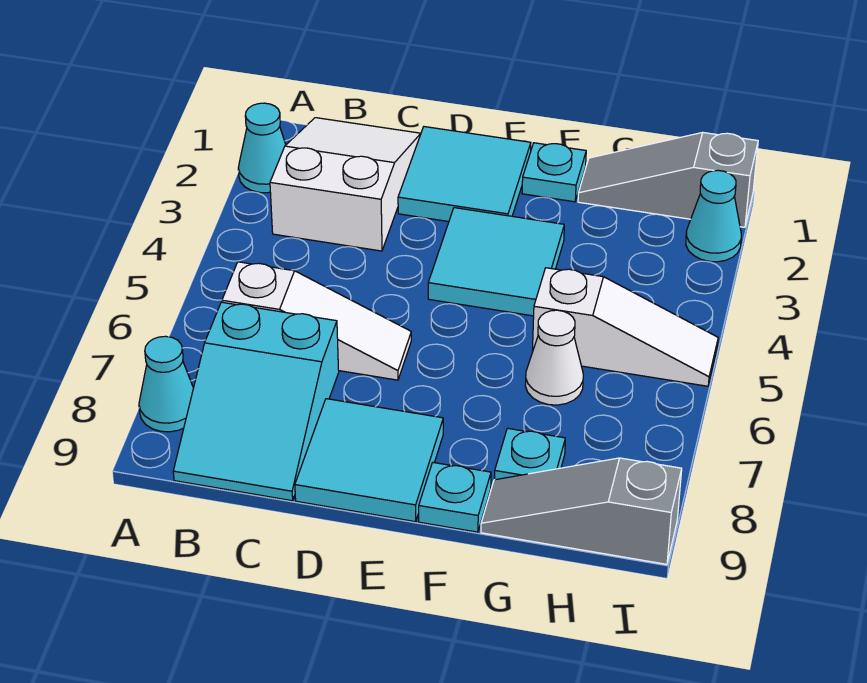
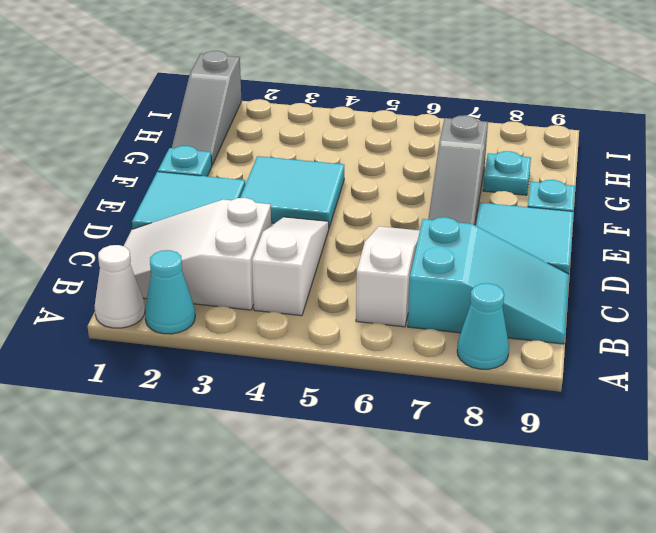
white 1x3 slope [532,268,718,386] -> white 1x3 slope moved to [252,217,329,316]
white 1x1 cone [525,310,583,405] -> white 1x1 cone moved to [95,245,145,328]
grey 1x3 slope [481,458,682,564] -> grey 1x3 slope moved to [428,115,488,225]
cyan 1x1 cone [686,170,741,262] -> none

